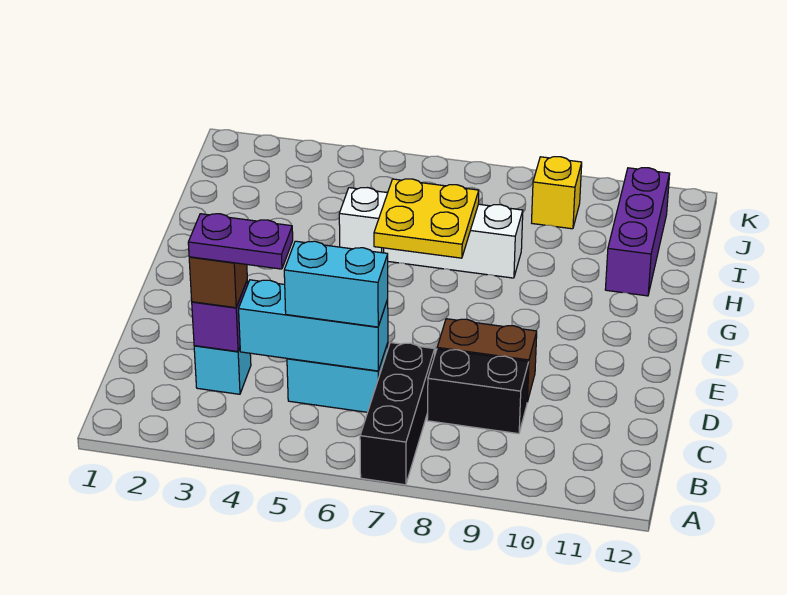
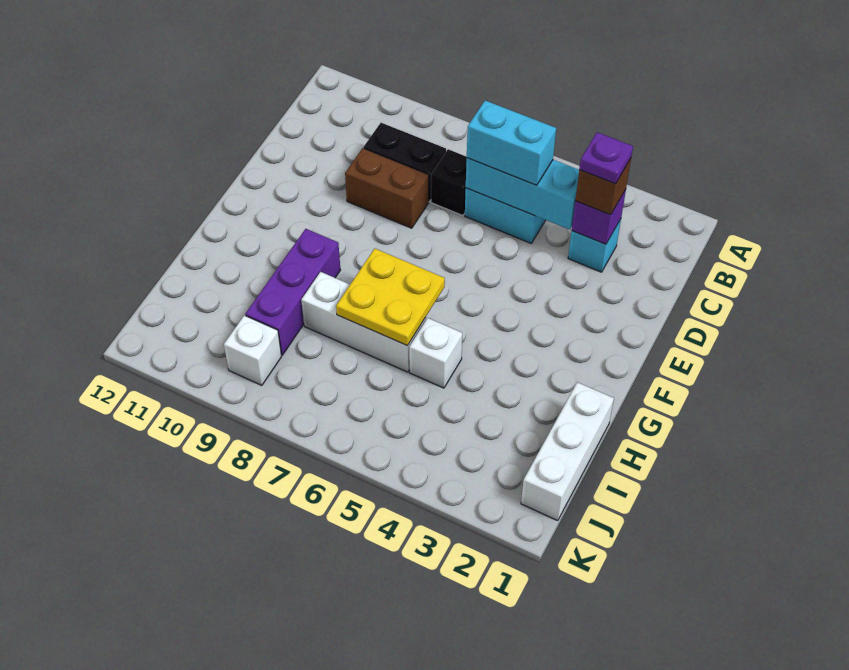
black 1x3 brick [360,343,435,485] -> black 1x1 brick [431,149,467,216]
purple 1x2 plate [188,214,293,269] -> purple 1x1 plate [579,132,633,184]
none -> white 1x3 brick [521,382,614,521]
purple 1x3 brick [605,168,670,296] -> purple 1x3 brick moved to [245,229,340,355]
yellow 1x1 brick [532,157,582,229] -> white 1x1 brick [224,315,282,385]

